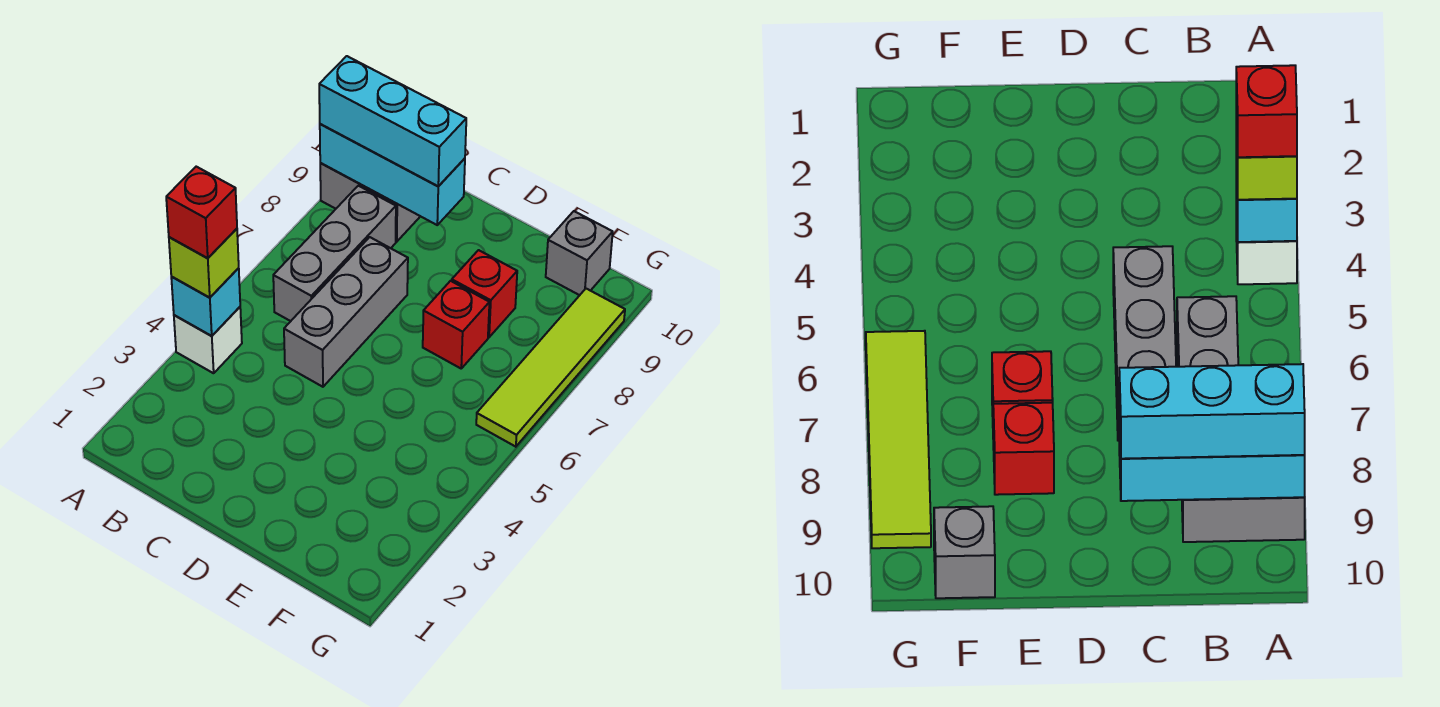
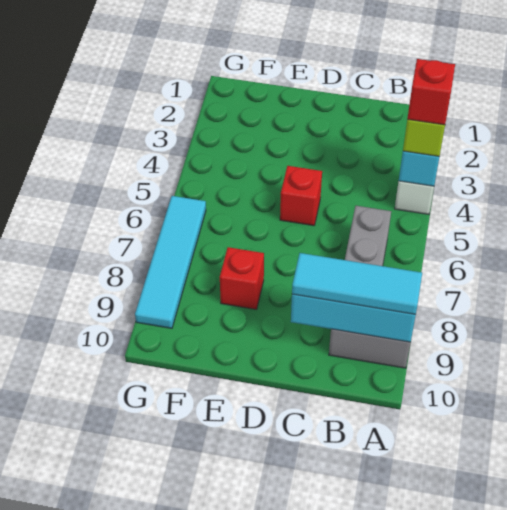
cyan 1x3 brick [319,56,466,186] -> cyan 1x3 tile [292,253,422,315]
grey 1x3 brick [284,237,408,387] -> none
red 1x1 brick [423,281,489,368] -> red 1x1 brick moved to [280,166,322,226]
grey 1x1 brick [546,211,613,295] -> none
lime 1x4 tile [476,289,625,447] -> cyan 1x4 tile [135,196,206,328]

